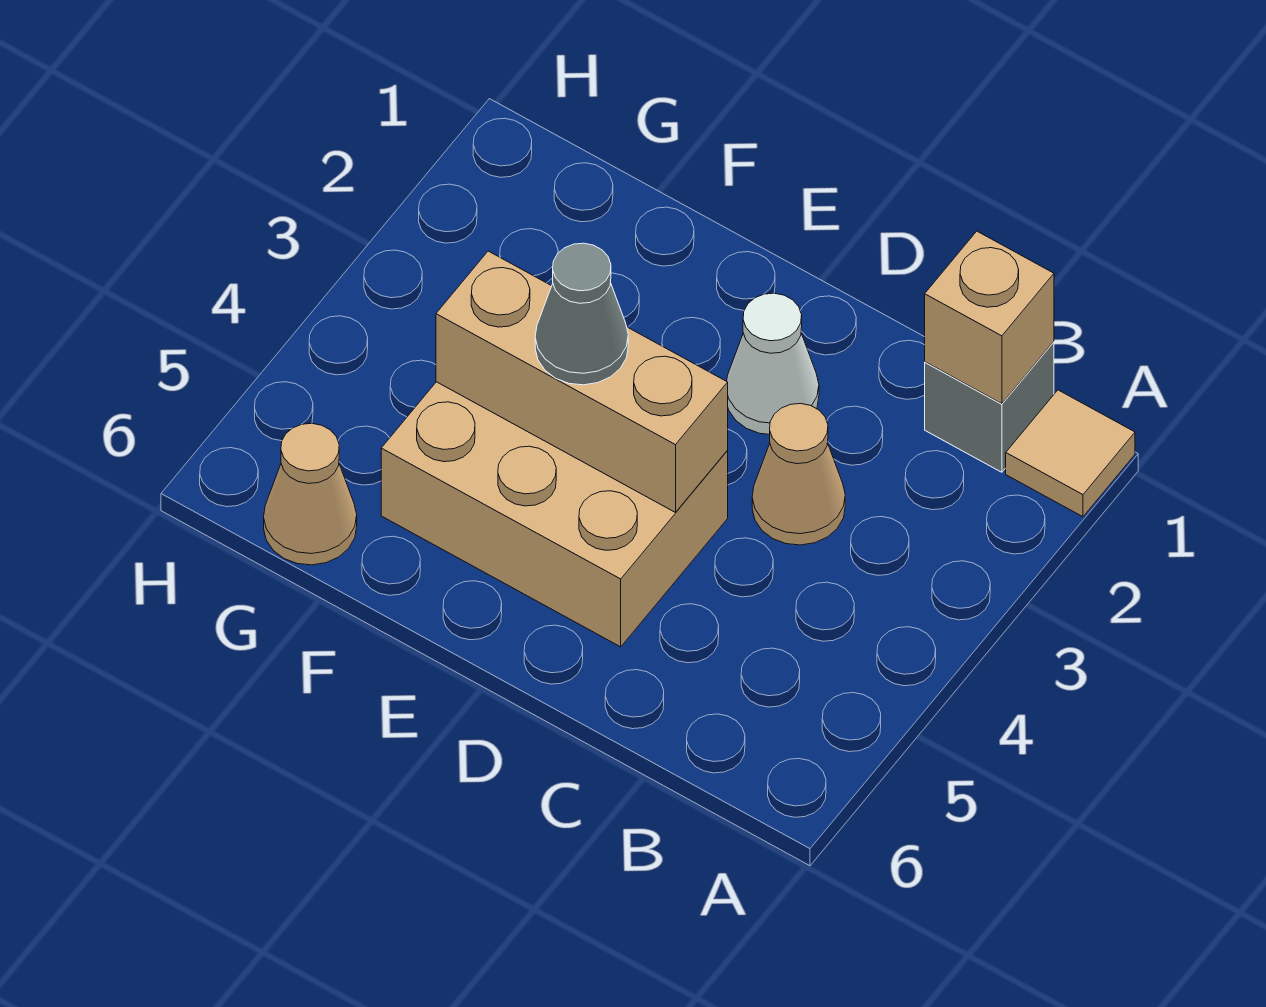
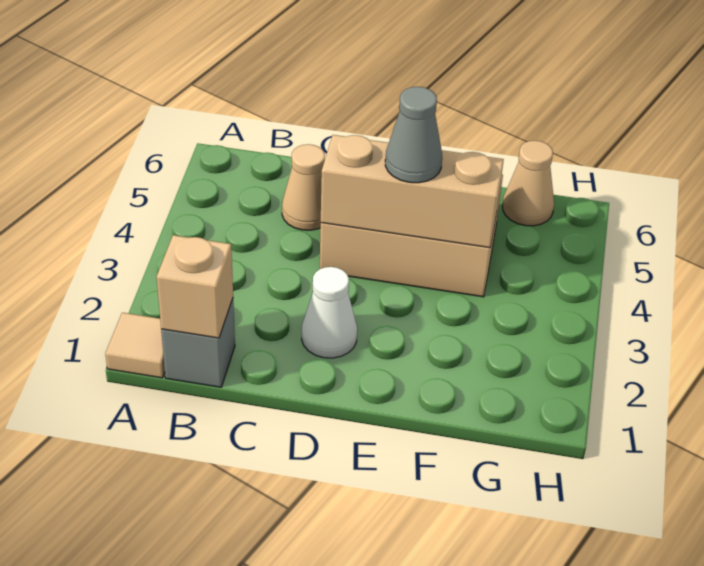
tan 1x1 cone [752,404,845,545] -> tan 1x1 cone moved to [282,144,325,230]

